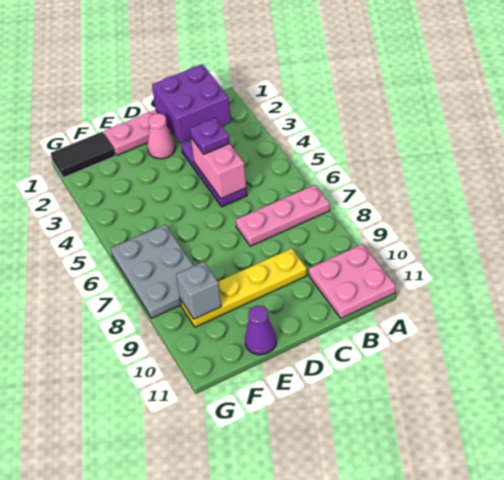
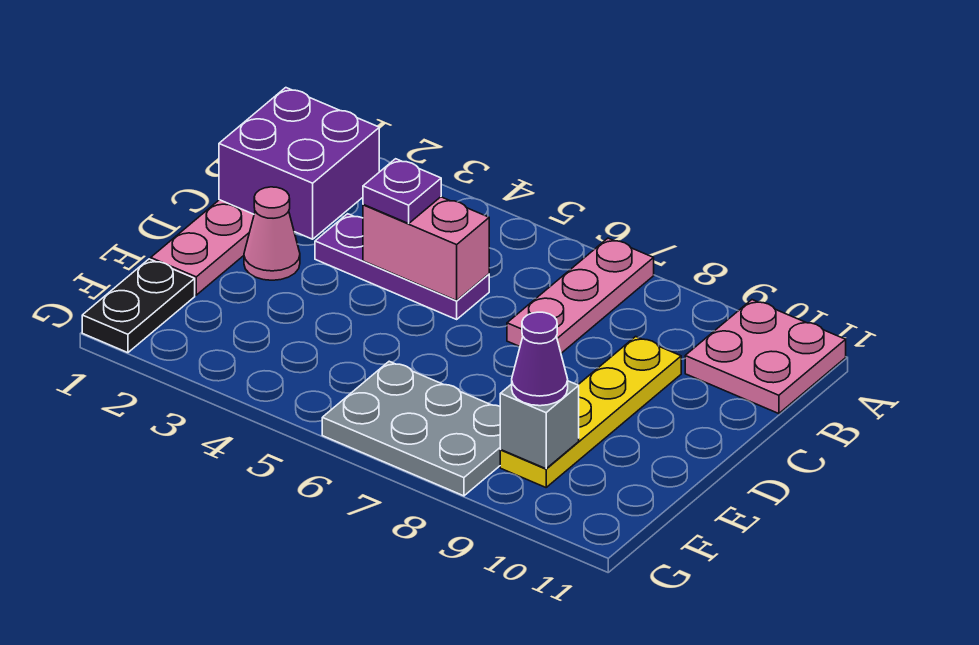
purple 1x1 cone [245,306,276,355] -> purple 1x1 cone moved to [512,312,568,406]
black 1x2 tile [51,132,115,178] -> black 1x2 plate [82,259,195,353]

